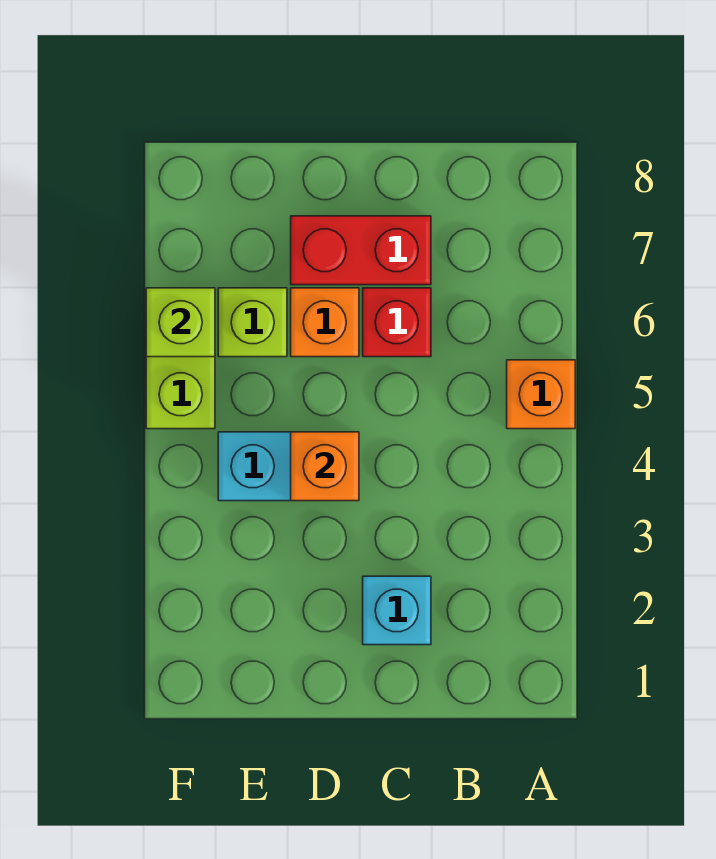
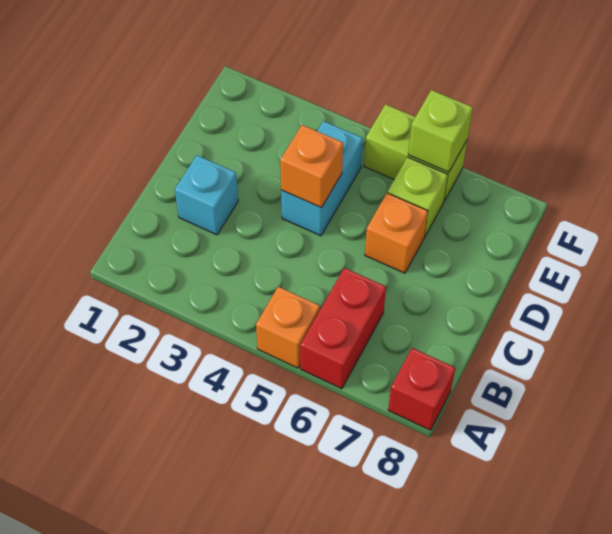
red 1x1 brick [363,288,431,357] -> red 1x1 brick moved to [388,348,455,430]
red 1x2 brick [291,216,431,285] -> red 1x2 brick moved to [300,268,386,389]

